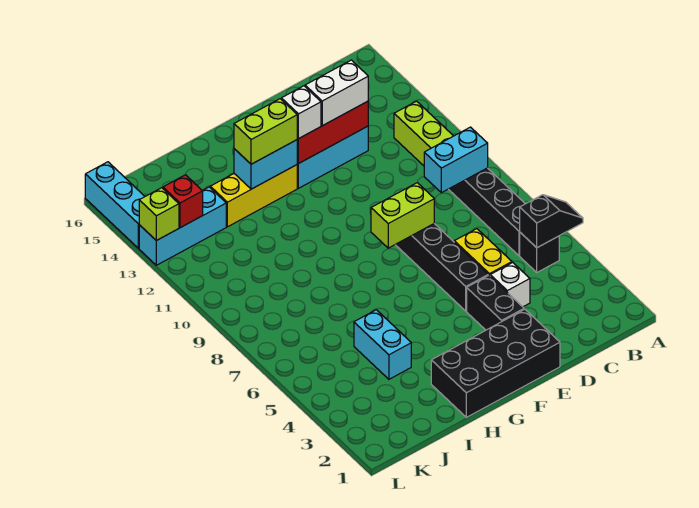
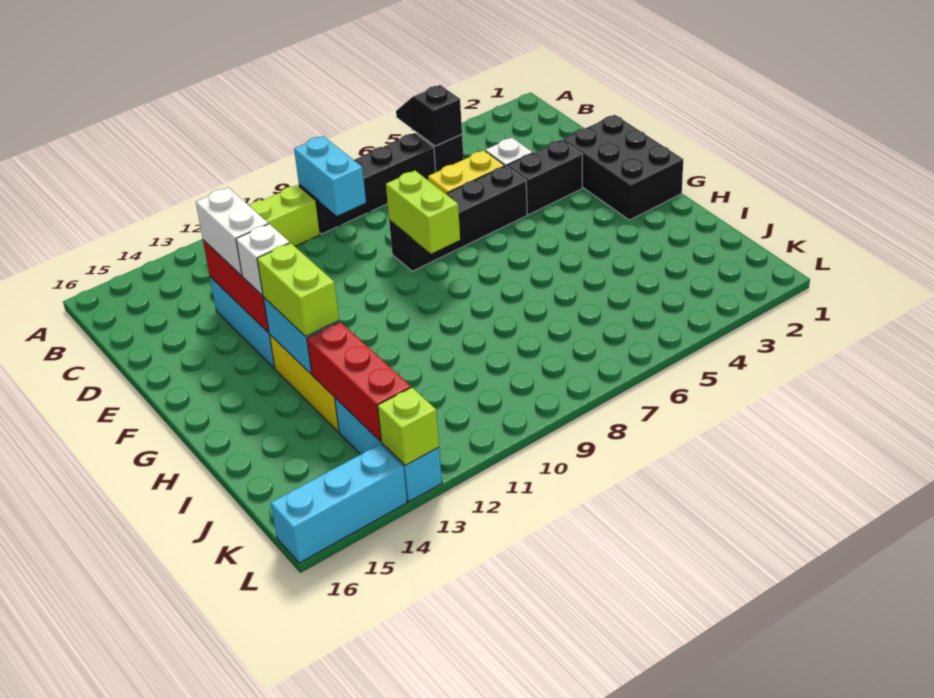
black 2x4 brick [431,309,560,417] -> black 2x3 brick [562,115,683,220]
cyan 1x2 brick [354,310,411,379] -> none
red 1x1 brick [163,175,203,228] -> red 1x3 brick [307,322,411,441]

